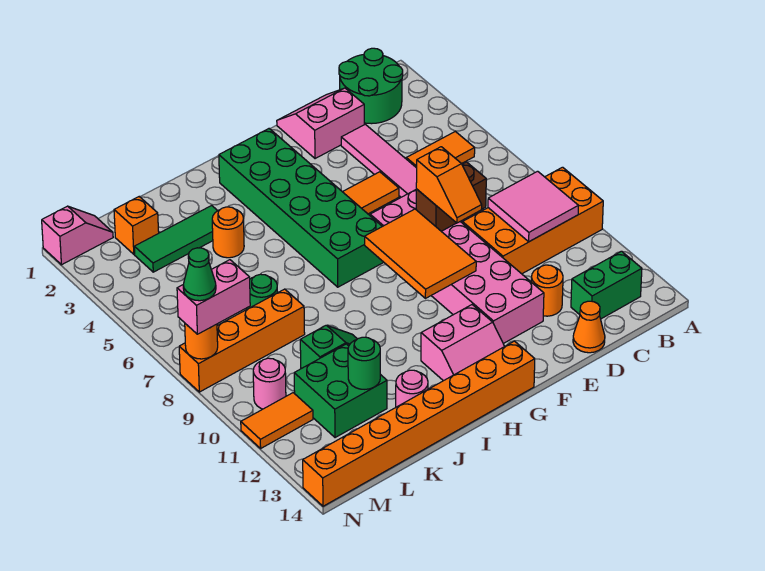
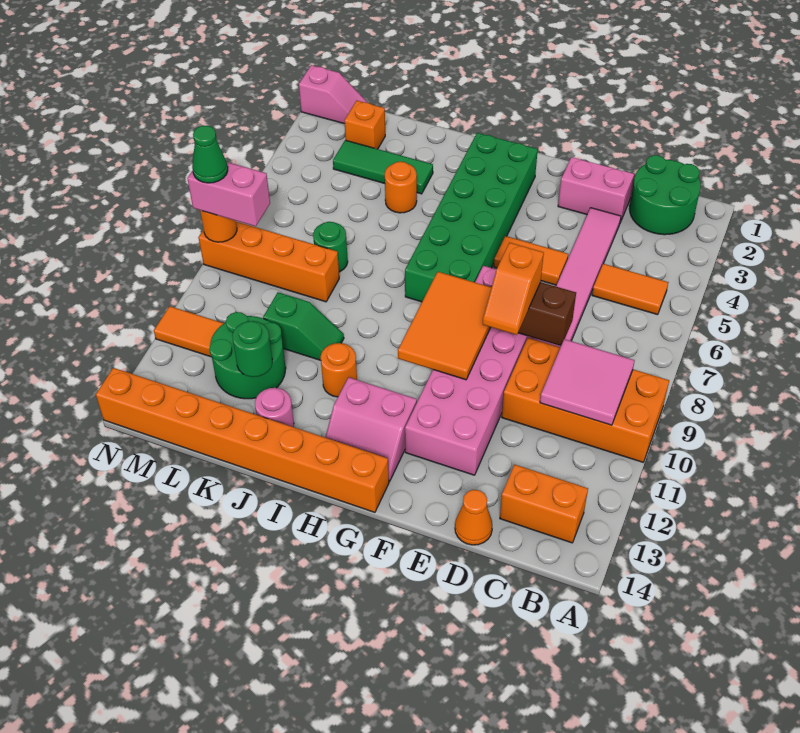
green 1x2 brick [571,251,642,319] -> orange 1x2 brick [500,465,588,543]
orange 1x1 round brick [531,265,563,316] -> orange 1x1 round brick moved to [321,343,357,397]
green 2x2 brick [294,344,387,438] -> green 2x2 round brick [209,312,286,399]
pink 1x1 round brick [253,358,286,409] -> none

